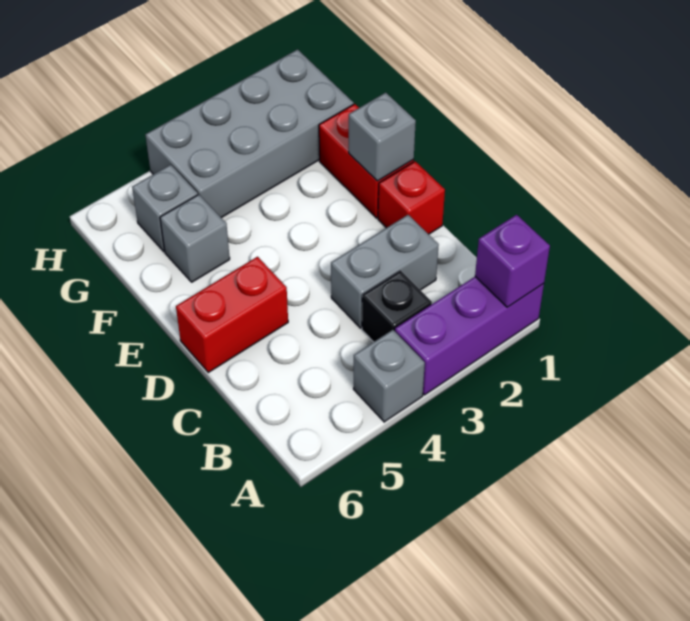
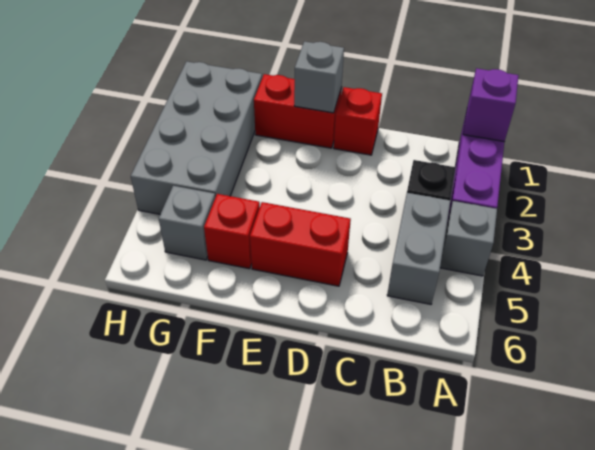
grey 1x2 brick [331,215,439,328] -> grey 1x2 brick moved to [387,193,451,304]
red 1x2 brick [176,257,288,372] -> red 1x2 brick turned to [250,202,351,286]
grey 1x1 brick [160,195,230,282] -> red 1x1 brick [204,194,260,269]

